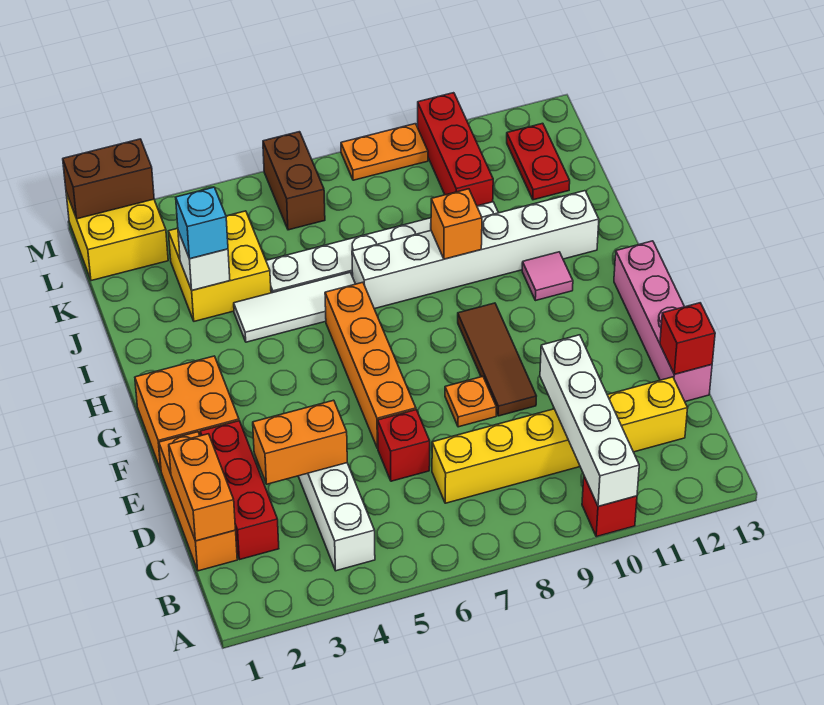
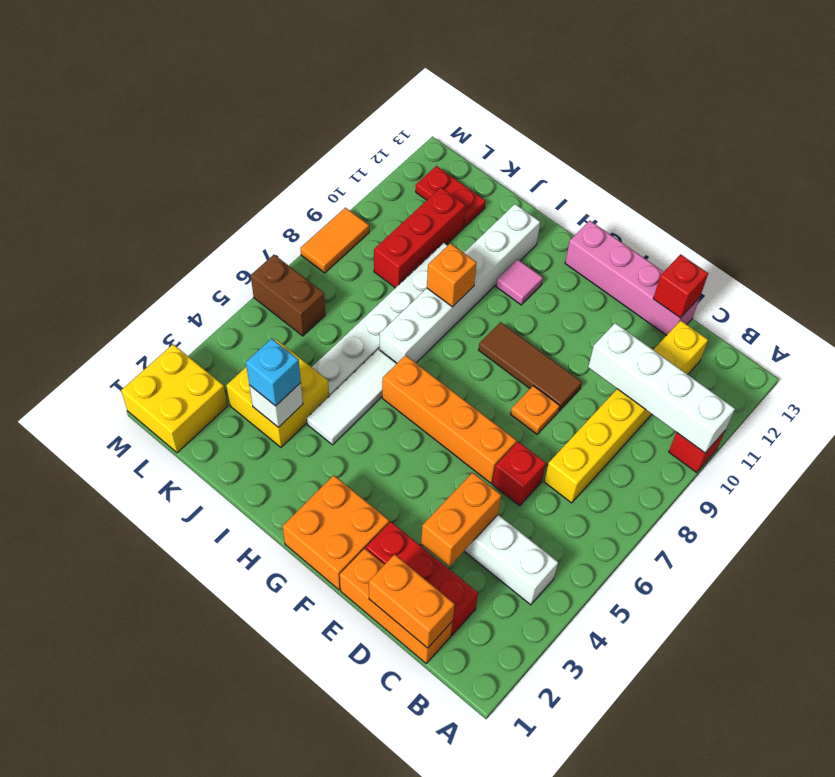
red 1x3 brick [418,93,493,206] -> red 1x3 brick turned to [374,188,466,288]
brown 1x2 brick [63,139,154,219] -> none
orange 1x2 plate [341,124,428,180] -> orange 1x2 tile [300,208,369,273]

